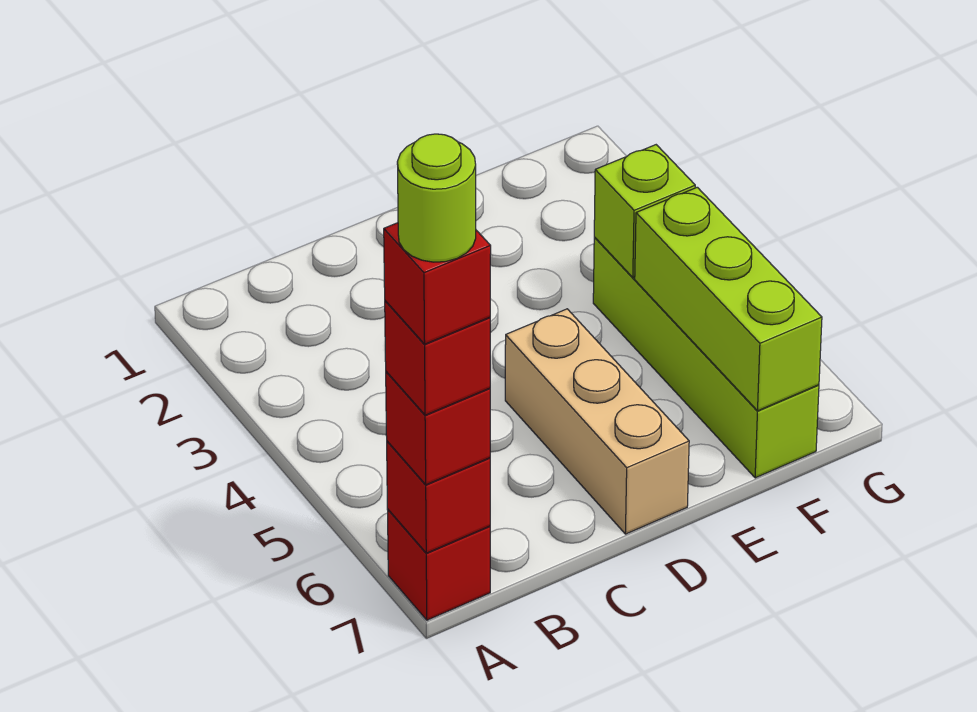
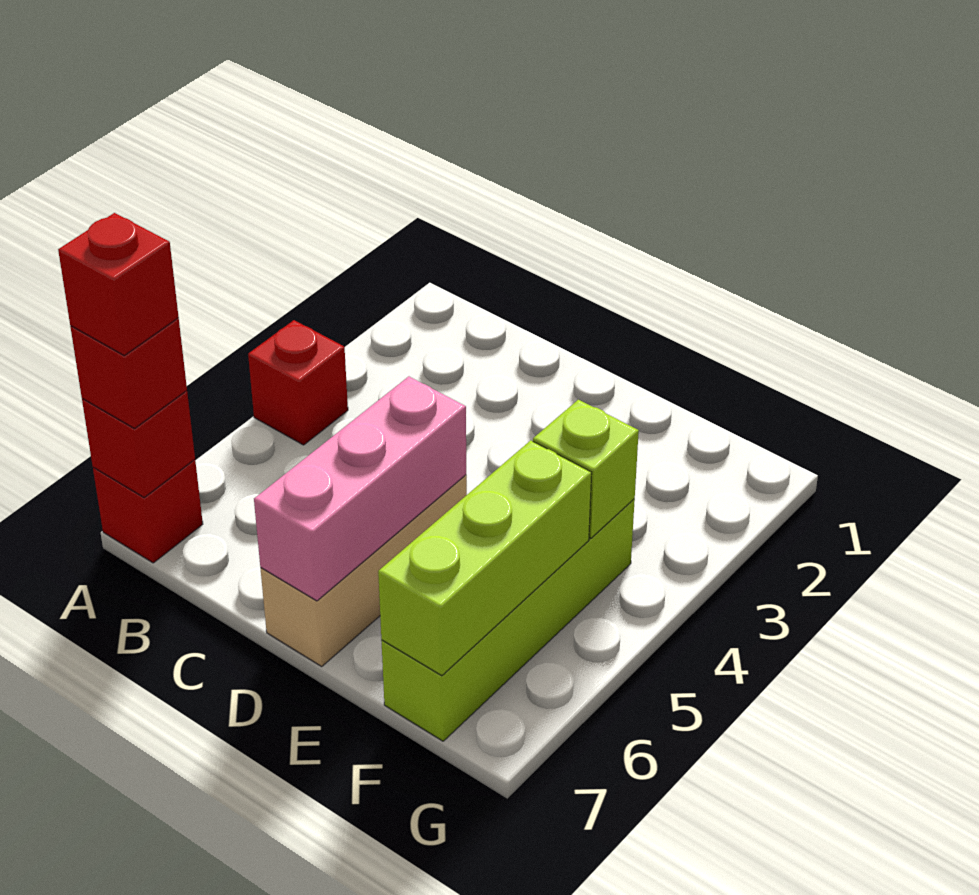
red 1x1 brick [384,223,491,344] -> red 1x1 brick moved to [248,320,348,445]
lime 1x1 round brick [397,134,476,262] -> none
none -> pink 1x3 brick [254,376,466,601]

